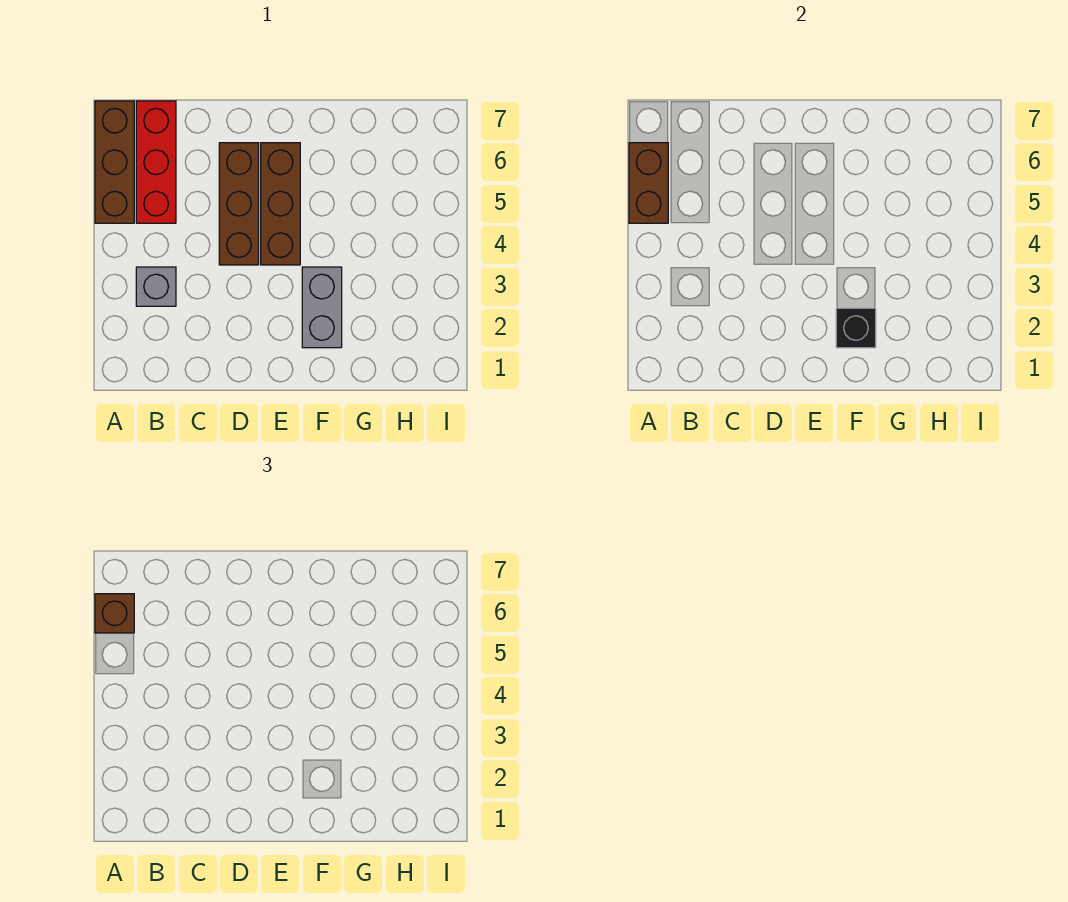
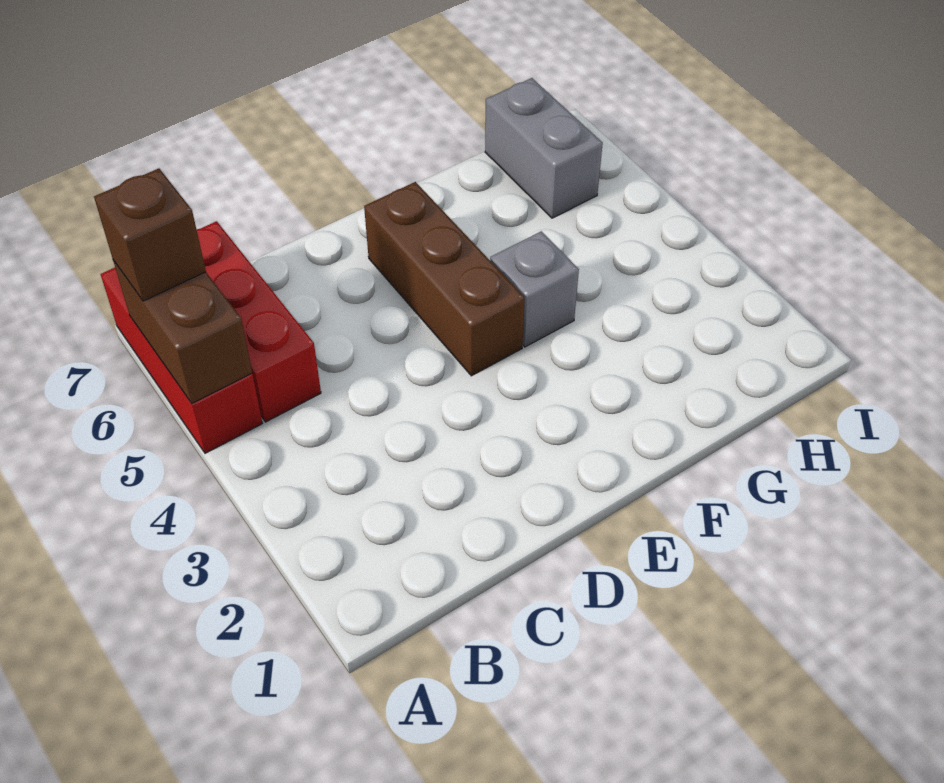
brown 1x3 brick [95,101,134,223] -> red 1x3 brick [101,268,263,453]
grey 1x1 brick [136,267,176,306] -> grey 1x1 brick moved to [490,231,579,347]
brown 1x3 brick [219,143,259,265] -> none
grey 1x2 brick [302,267,342,348] -> grey 1x2 brick moved to [485,78,603,218]
black 1x1 brick [836,308,876,348] -> none

